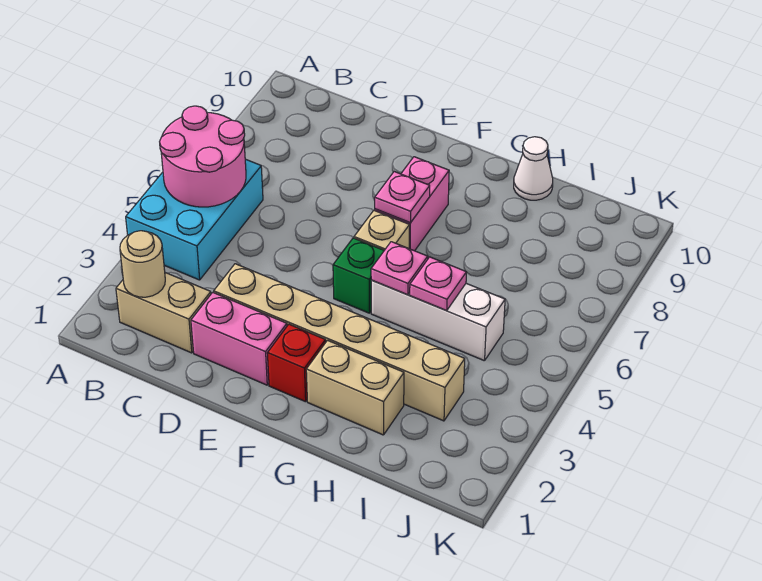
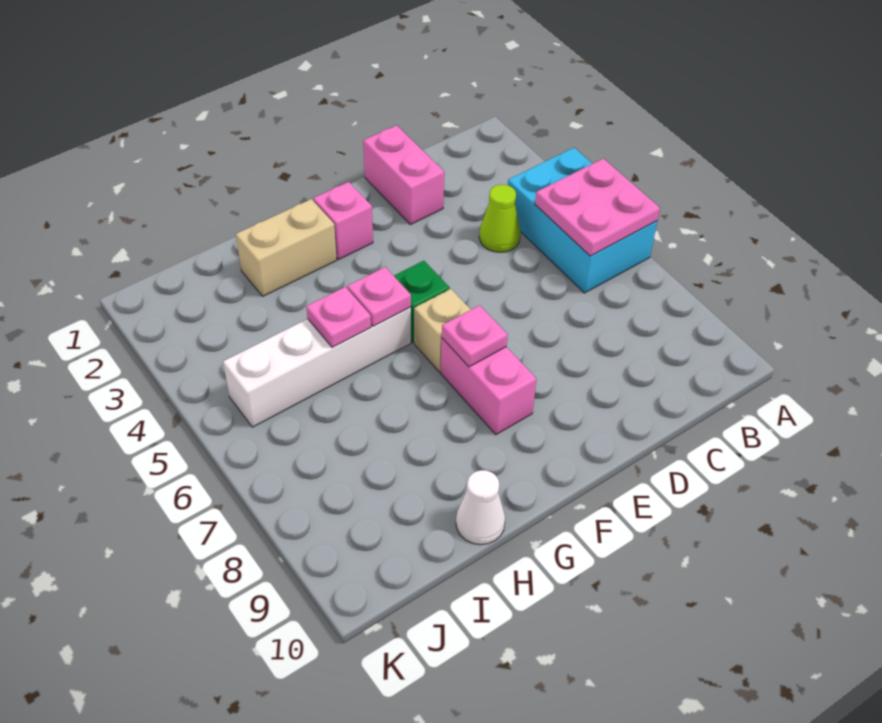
pink 2x2 round brick [160,106,246,207] -> pink 2x2 plate [535,159,660,256]
tan 1x2 brick [116,273,211,353] -> none
tan 1x1 round brick [120,231,165,297] -> none
none -> lime 1x1 cone [479,185,520,252]
pink 1x2 brick [191,292,287,385] -> pink 1x2 brick turned to [363,125,444,225]
tan 1x6 brick [214,264,465,421] -> none
red 1x1 brick [267,324,326,402] -> pink 1x1 brick [313,182,373,260]
white 1x3 brick [371,280,505,361] -> white 1x4 brick [223,307,411,427]

